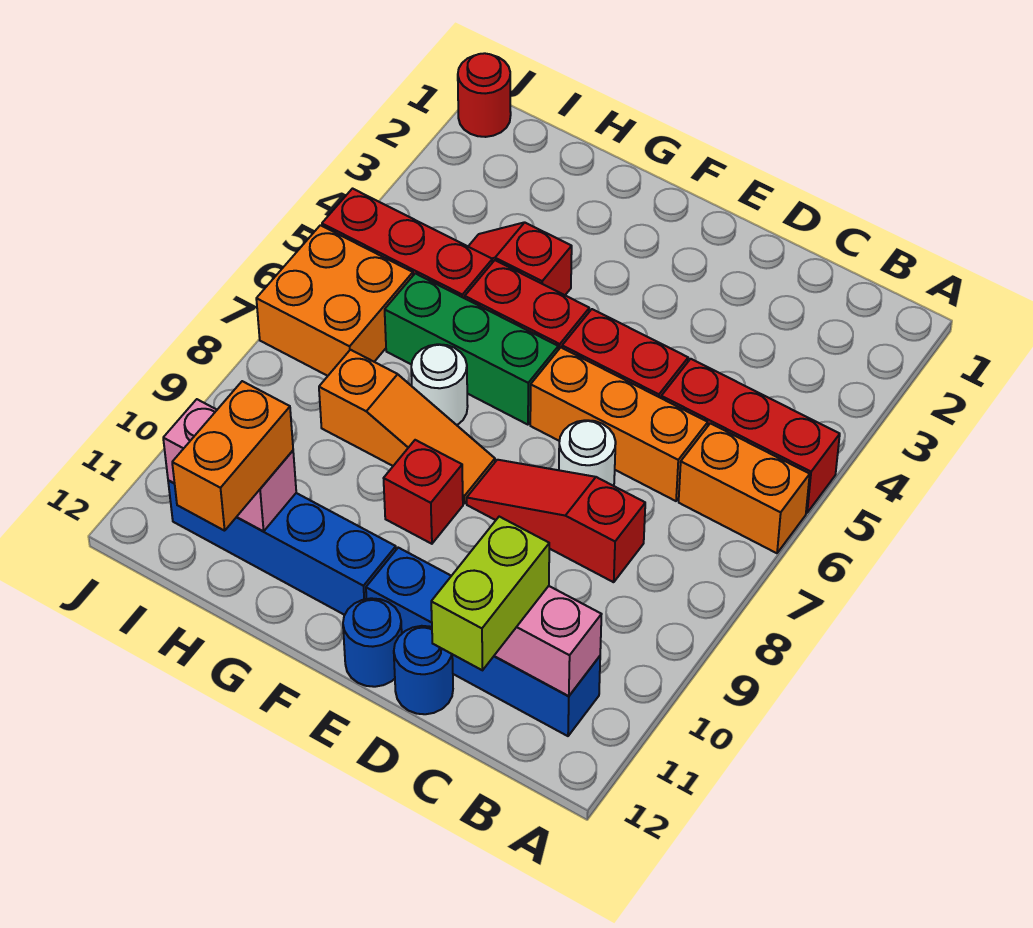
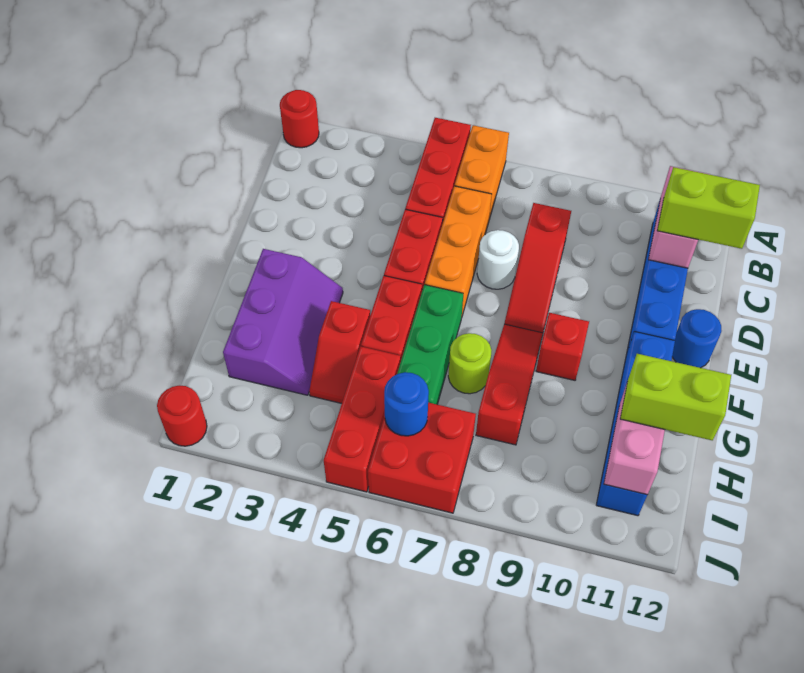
none -> red 1x1 round brick [280,90,319,148]
blue 1x1 round brick [394,626,453,714] -> blue 1x1 round brick moved to [384,372,429,436]
none -> purple 2x3 slope [223,249,343,395]
orange 1x3 slope [319,350,495,503] -> red 1x3 slope [476,324,543,445]
white 1x1 round brick [411,344,468,425] -> lime 1x1 round brick [448,333,492,394]
orange 1x2 brick [172,381,293,531] -> lime 1x2 brick [620,354,731,440]
orange 2x2 brick [256,225,413,376] -> red 2x2 brick [368,402,476,513]

